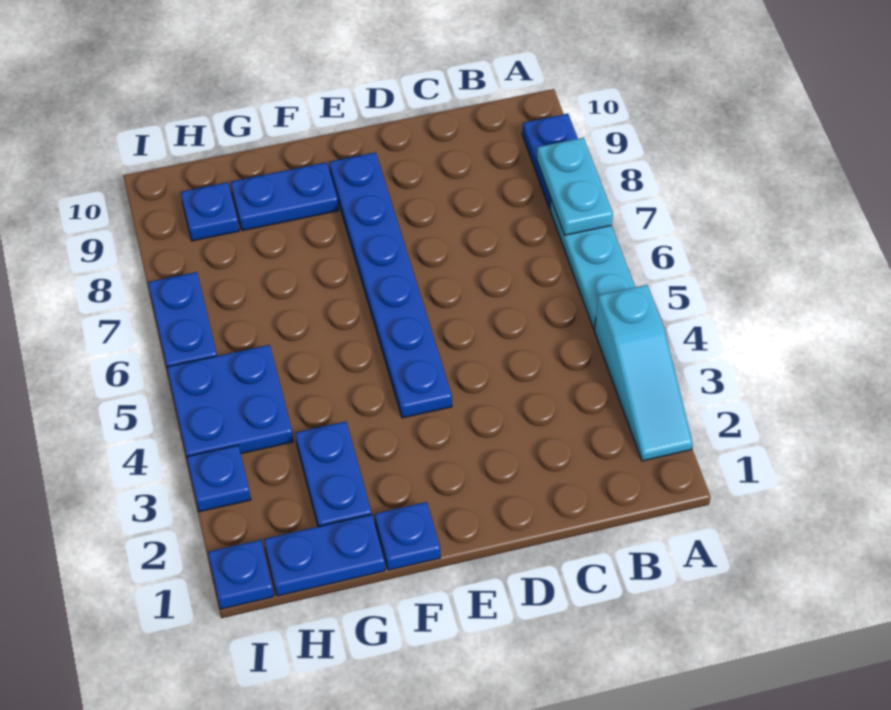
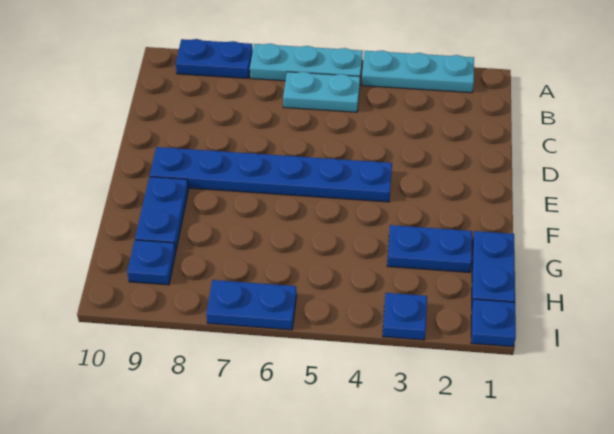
cyan 1x3 slope [594,285,693,461] -> cyan 1x3 plate [362,50,474,93]
cyan 1x2 plate [537,138,613,235] -> cyan 1x2 plate moved to [283,72,360,112]
blue 1x1 plate [375,502,440,570] -> none
blue 2x2 plate [167,345,293,456] -> none

